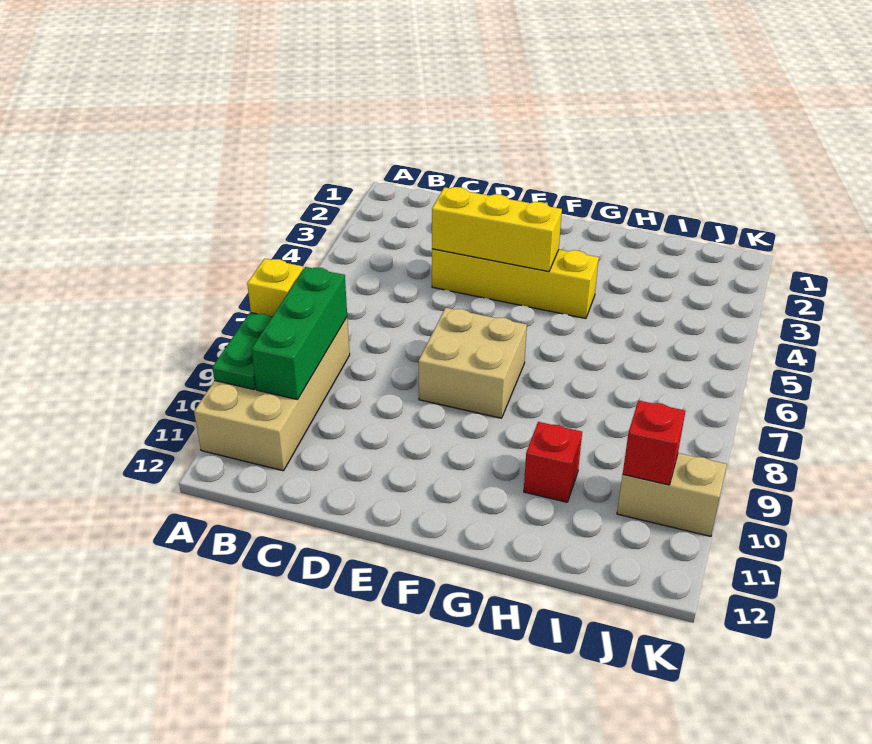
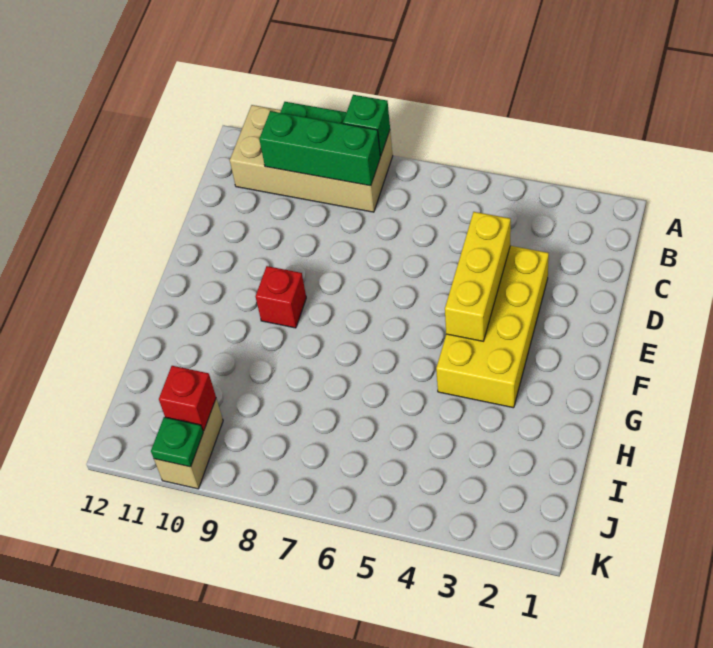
yellow 1x1 brick [247,259,304,317] -> green 1x1 brick [343,95,390,156]
yellow 1x4 brick [432,249,599,318] -> yellow 2x4 brick [436,246,549,408]
tan 2x2 brick [419,308,527,418] -> none
red 1x1 brick [524,422,582,502] -> red 1x1 brick moved to [256,266,306,328]
none -> green 1x1 plate [151,417,203,467]

